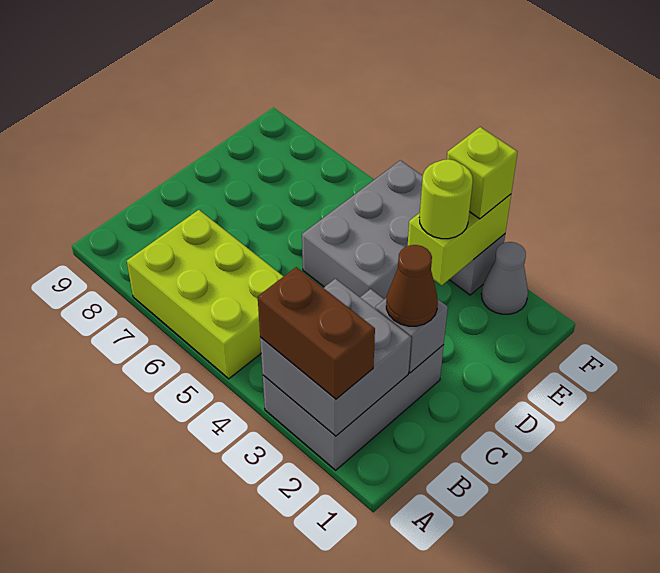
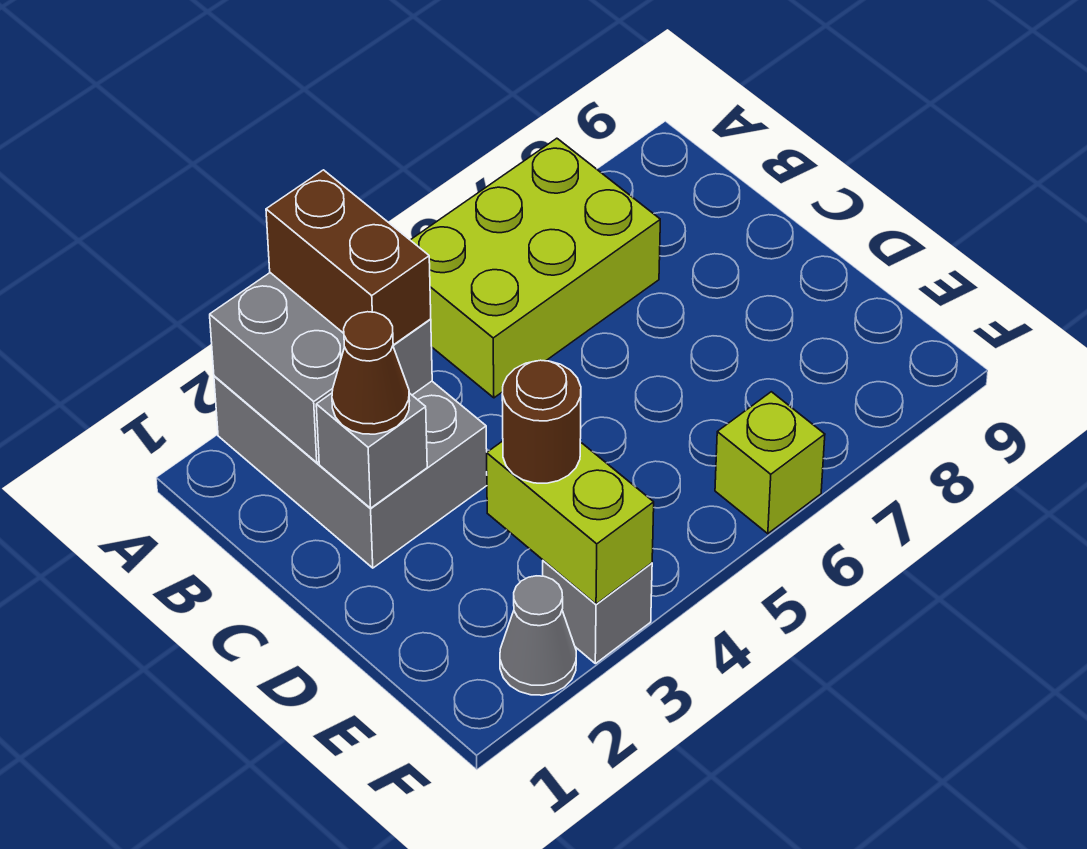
brown 1x2 brick [258,267,375,399] -> brown 1x2 brick turned to [266,170,431,345]
grey 2x3 brick [302,160,423,299] -> none
lime 1x1 round brick [420,159,473,239] -> brown 1x1 round brick [502,360,581,483]
lime 1x1 brick [447,127,517,219] -> lime 1x1 brick moved to [715,392,825,534]

